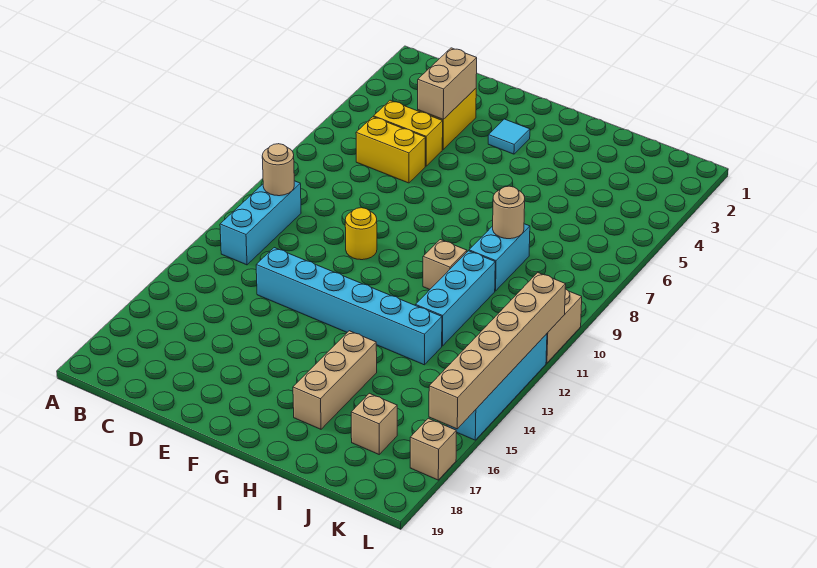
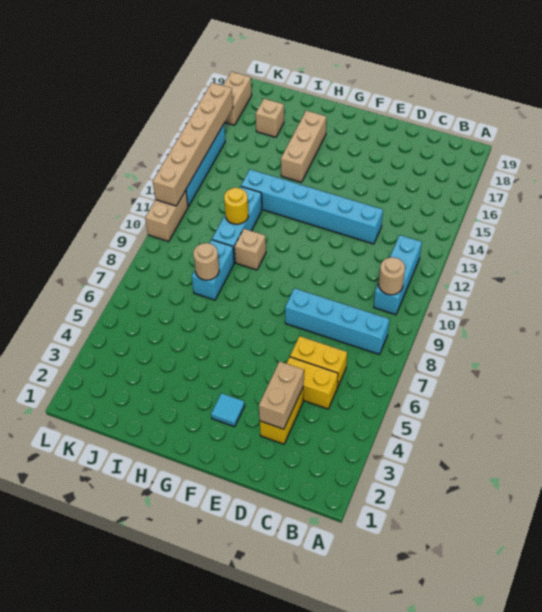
none -> cyan 1x4 brick [285,288,389,354]
yellow 1x1 round brick [345,208,377,260] -> yellow 1x1 round brick moved to [224,188,248,224]
tan 1x1 brick [410,418,456,480] -> tan 1x2 brick [223,72,252,125]

